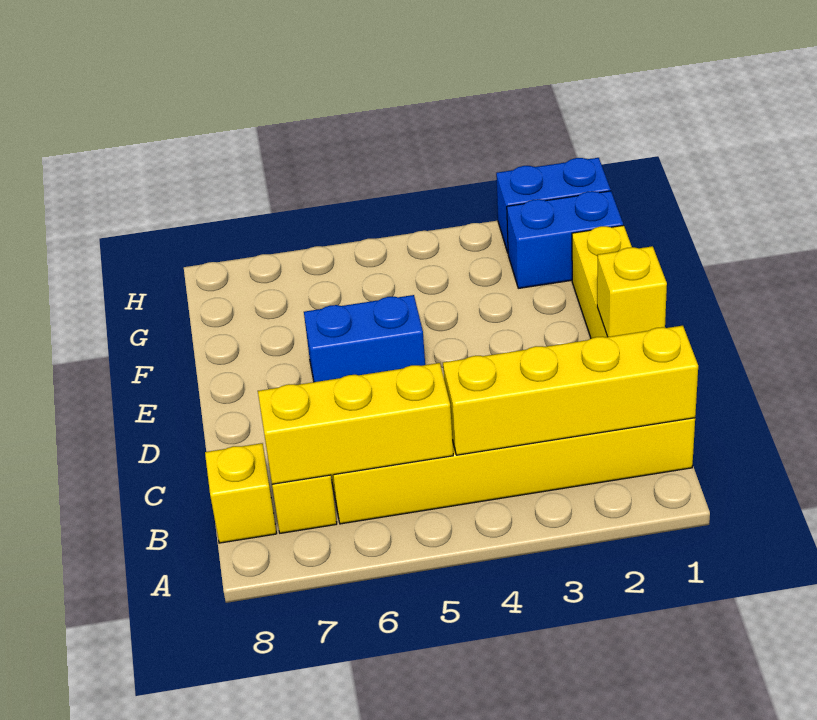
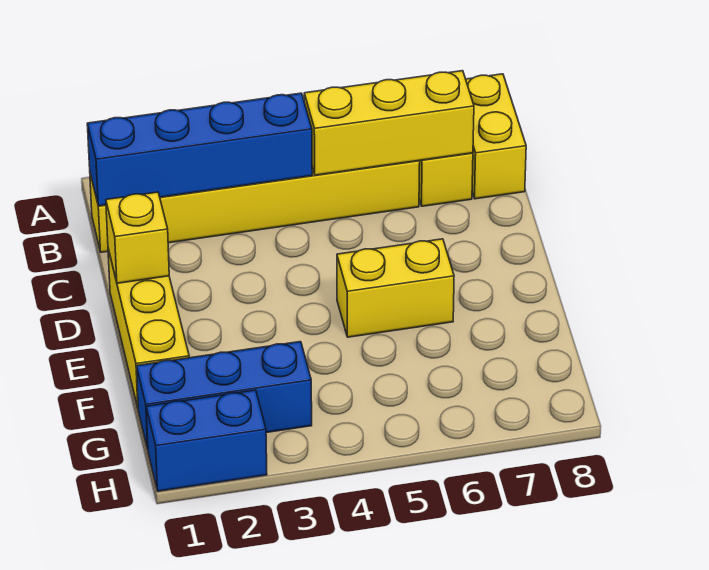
yellow 1x4 brick [443,326,698,455] -> blue 1x4 brick [87,93,312,206]
yellow 1x1 brick [205,443,277,543] -> yellow 1x2 brick [466,74,526,199]
blue 1x2 brick [304,295,425,382] -> yellow 1x2 brick [337,239,454,337]
blue 1x2 brick [507,191,623,288] -> blue 1x3 brick [137,342,312,449]

